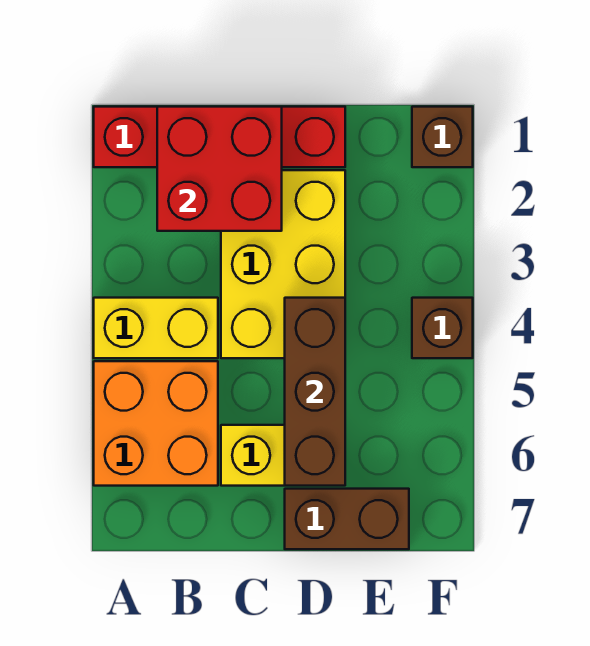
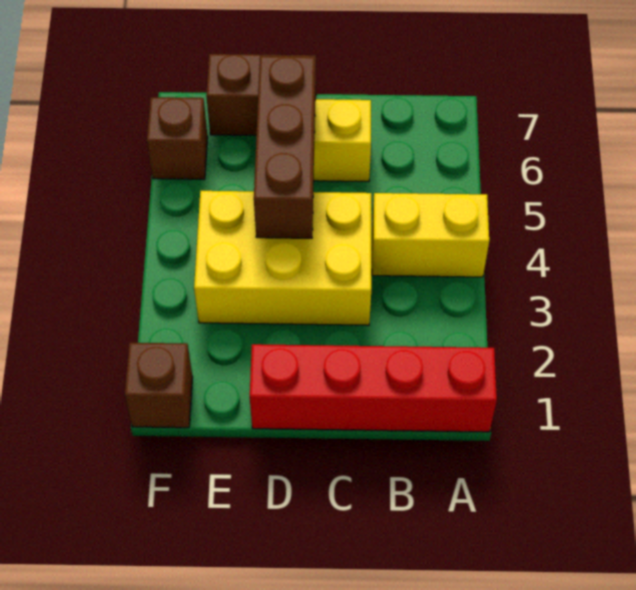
orange 2x2 brick [94,361,218,486] -> none
red 2x2 brick [157,107,282,231] -> none
yellow 2x3 brick [221,170,345,358] -> yellow 2x3 brick turned to [194,191,371,325]
brown 1x1 brick [412,298,473,358] -> brown 1x1 brick moved to [147,97,208,179]

